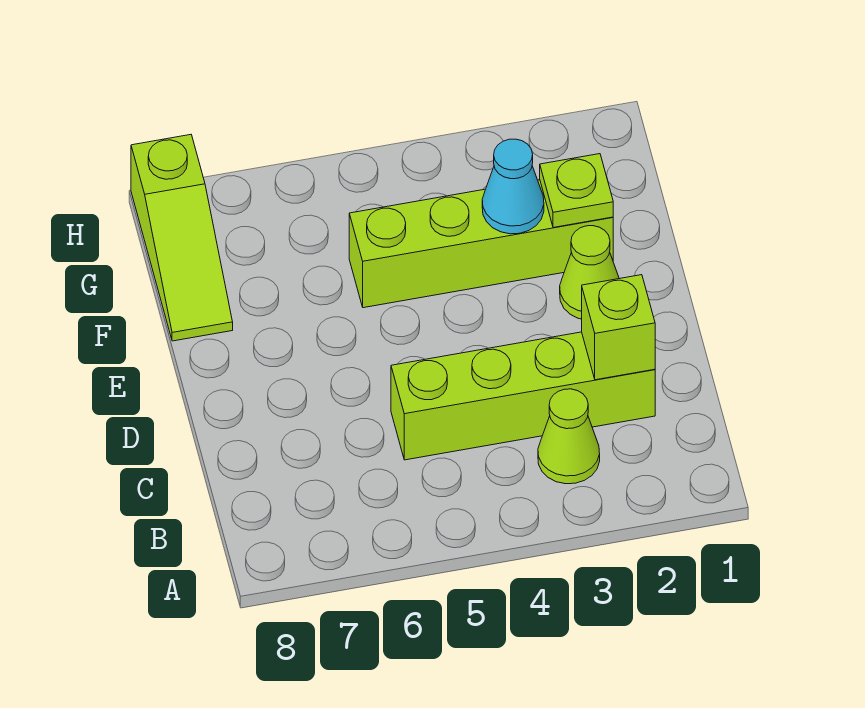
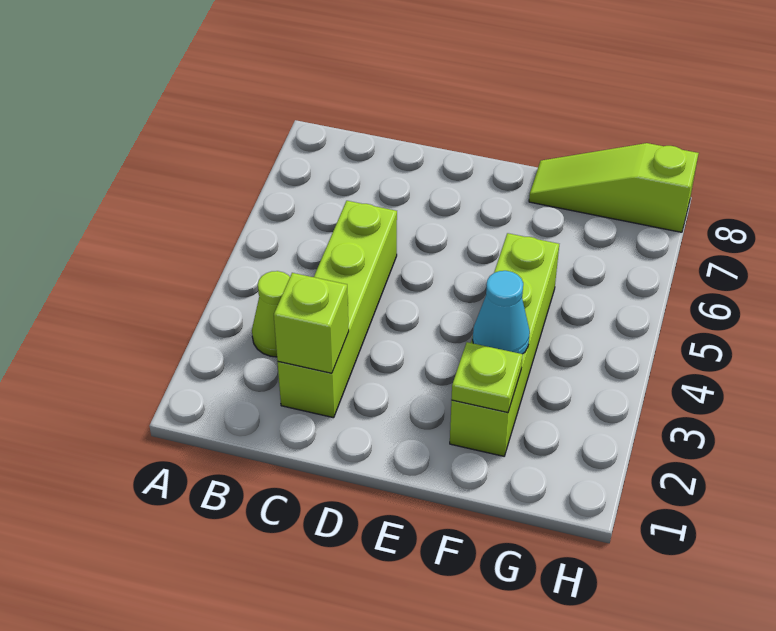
lime 1x1 cone [560,226,619,319] -> none

